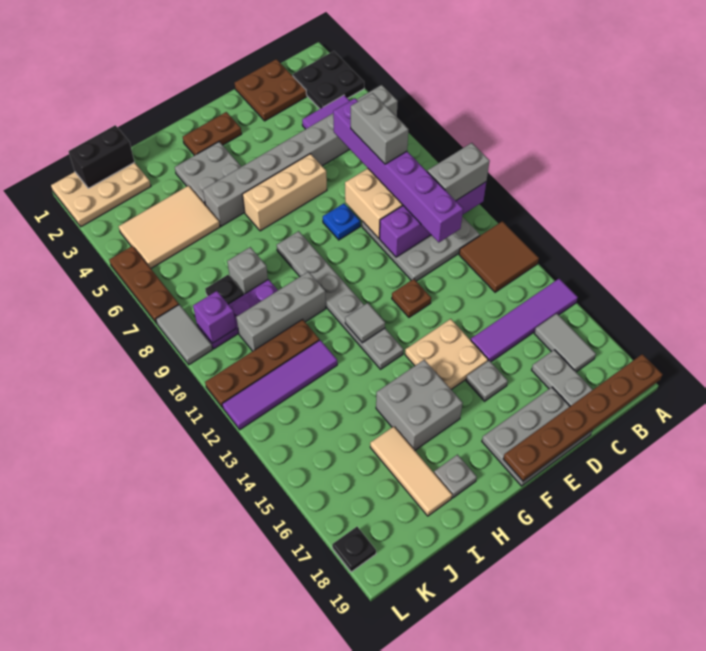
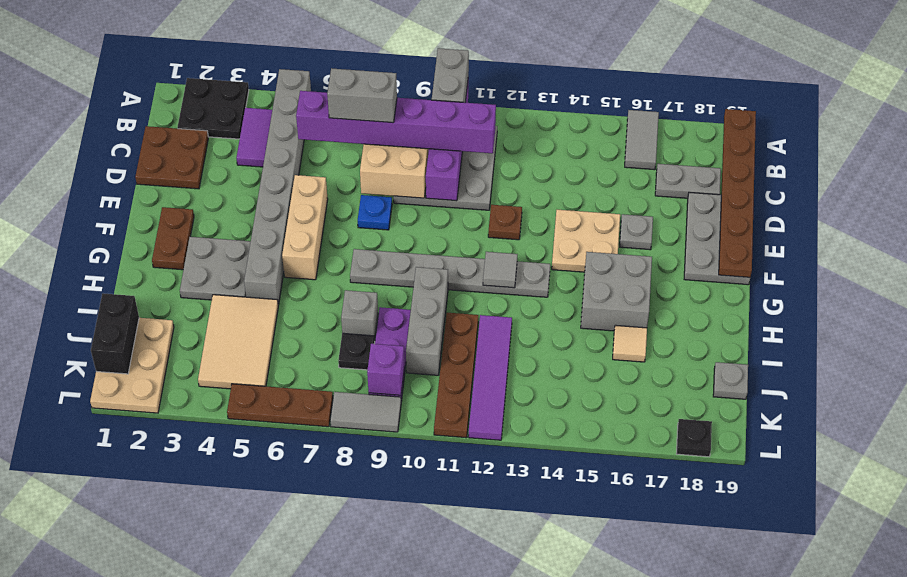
brown 2x2 tile [459,221,539,292] -> none
purple 1x4 tile [471,279,578,362] -> none
grey 1x2 tile [534,314,596,372] -> grey 1x2 tile turned to [625,110,659,170]
grey 1x1 plate [434,455,477,498] -> grey 1x1 plate moved to [713,362,748,399]
tan 1x3 tile [370,426,452,516] -> tan 1x1 tile [613,325,647,362]

